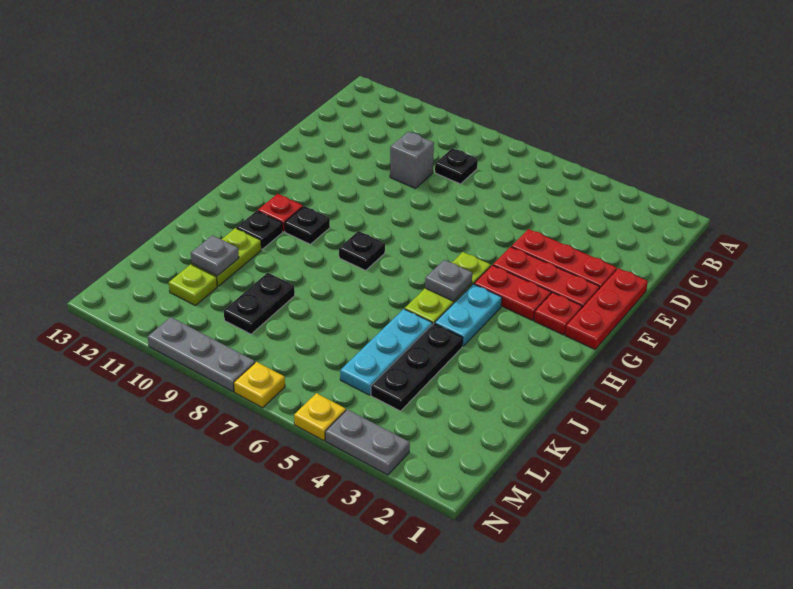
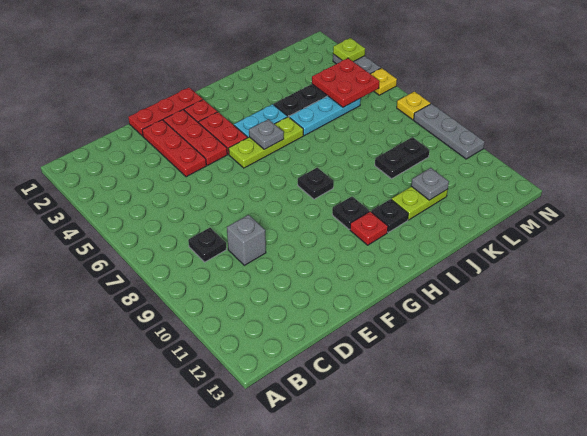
none -> red 2x2 plate [312,58,379,107]
lime 1x1 plate [169,264,217,305] -> lime 1x1 plate moved to [333,38,365,62]

